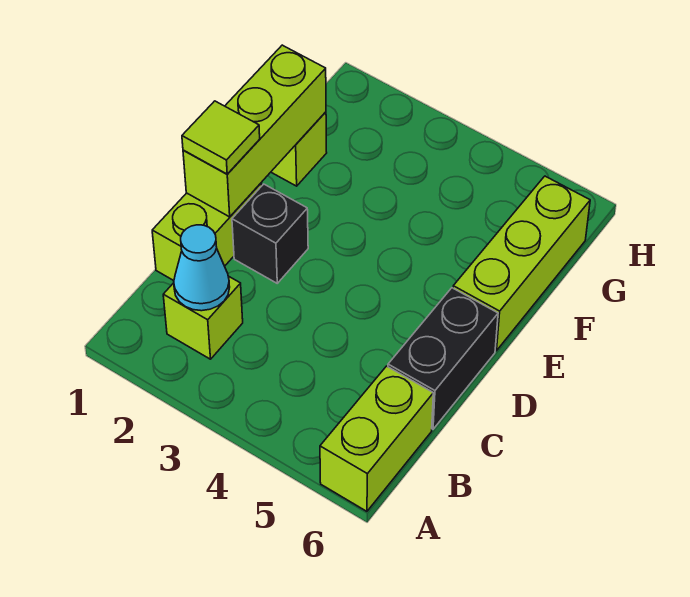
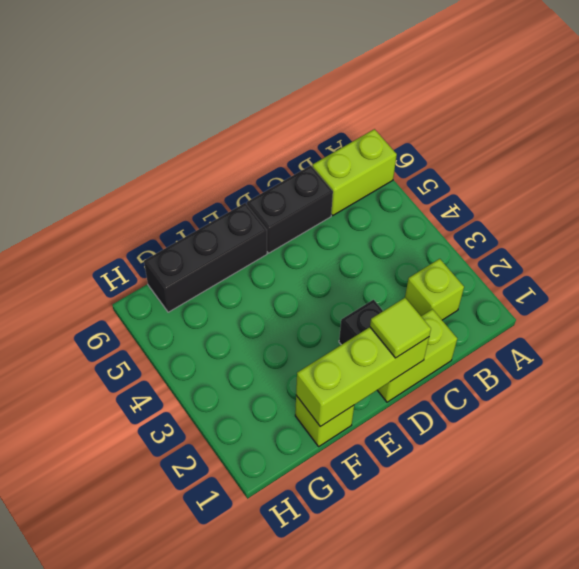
cyan 1x1 cone [174,225,230,311] -> none
lime 1x3 brick [453,176,590,351] -> black 1x3 brick [144,203,267,312]

